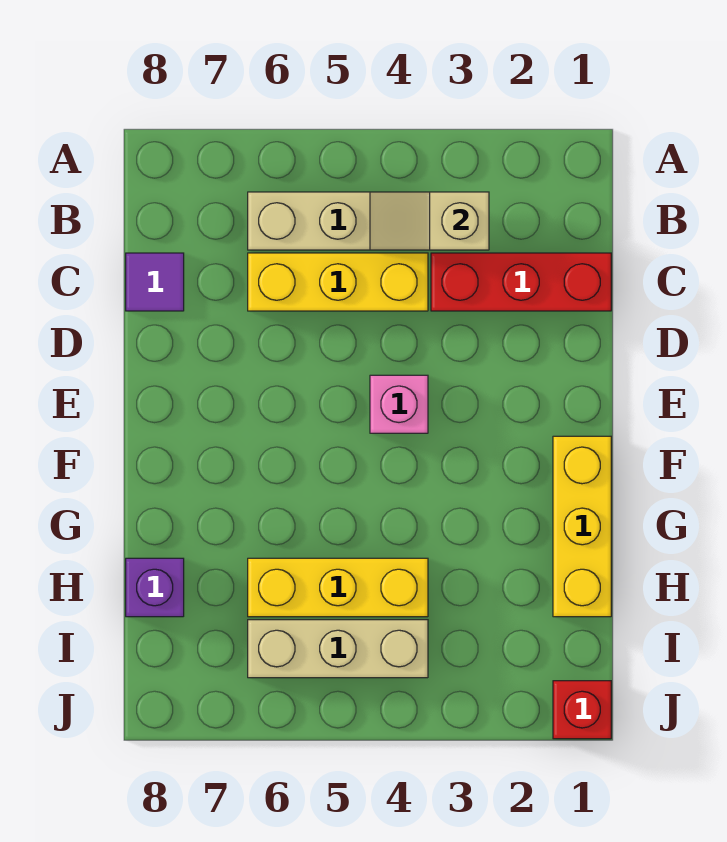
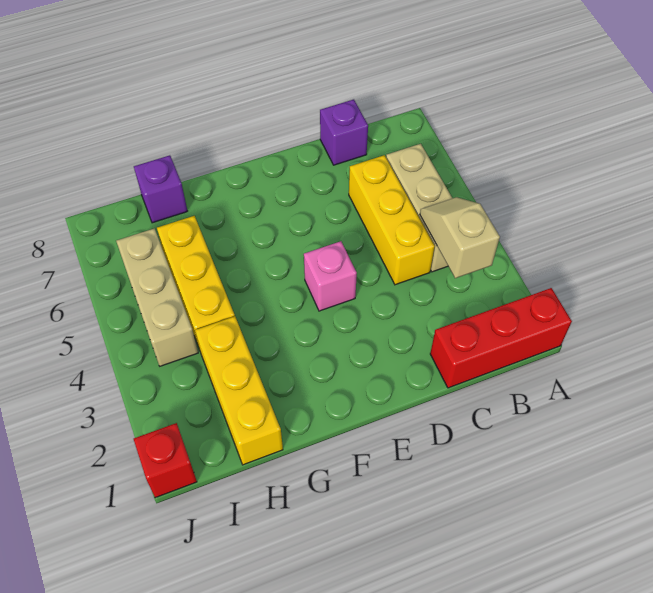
red 1x3 brick [431,253,611,311] -> red 1x3 brick turned to [430,288,572,388]
purple 1x1 tile [126,253,184,311] -> purple 1x1 brick [320,99,368,165]
yellow 1x3 brick [553,436,611,617] -> yellow 1x3 brick turned to [195,316,283,465]

